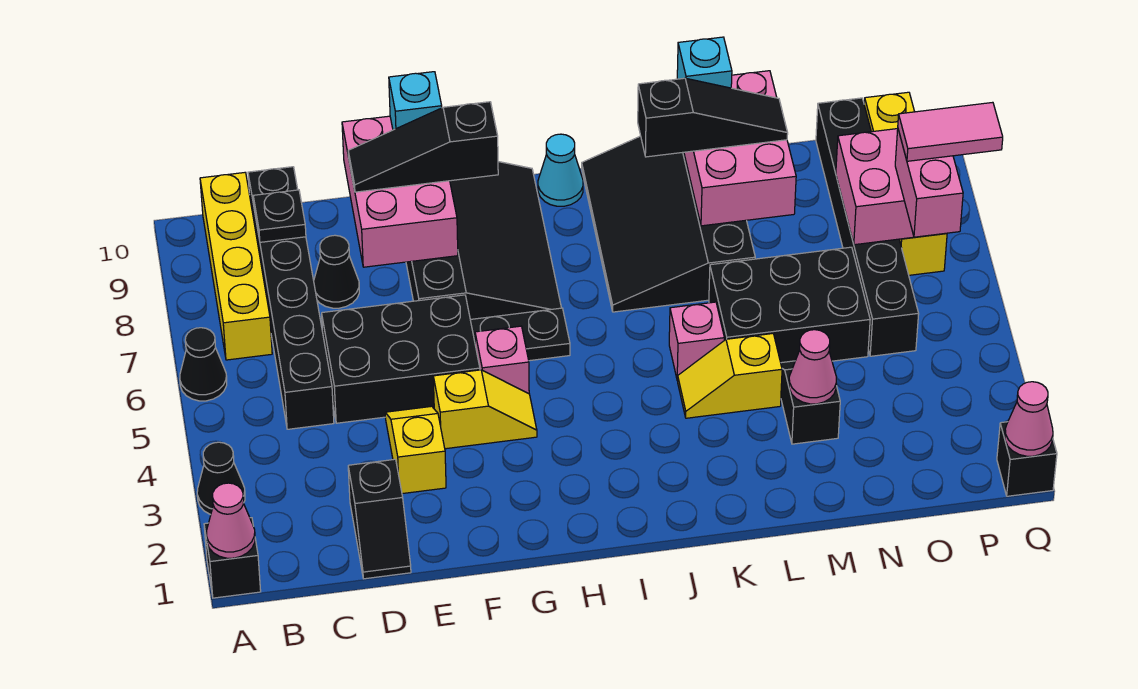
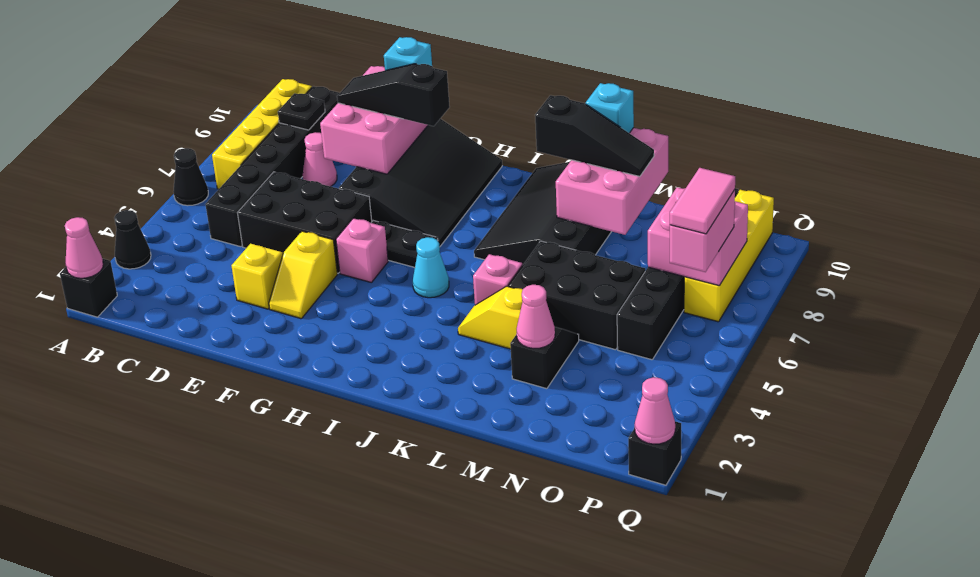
black 1x2 slope [348,459,411,579] -> none
black 1x1 cone [314,235,359,308] -> pink 1x1 cone [303,132,337,187]
yellow 1x2 slope [433,370,537,449] -> yellow 1x2 slope turned to [269,231,337,319]
cyan 1x1 cone [538,134,583,206] -> cyan 1x1 cone moved to [413,237,449,298]
pink 1x2 tile [898,102,1003,161] -> pink 1x2 tile turned to [670,168,735,234]

